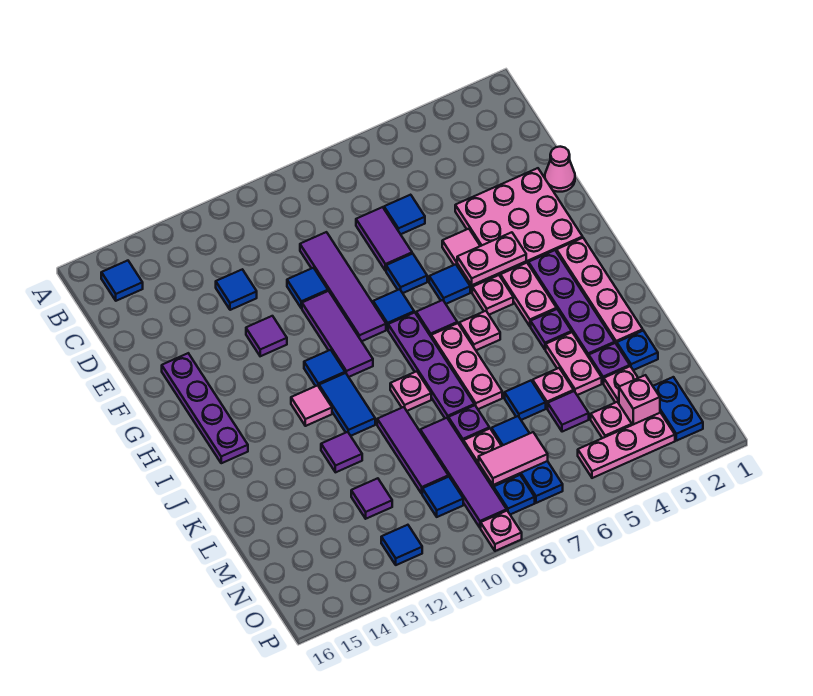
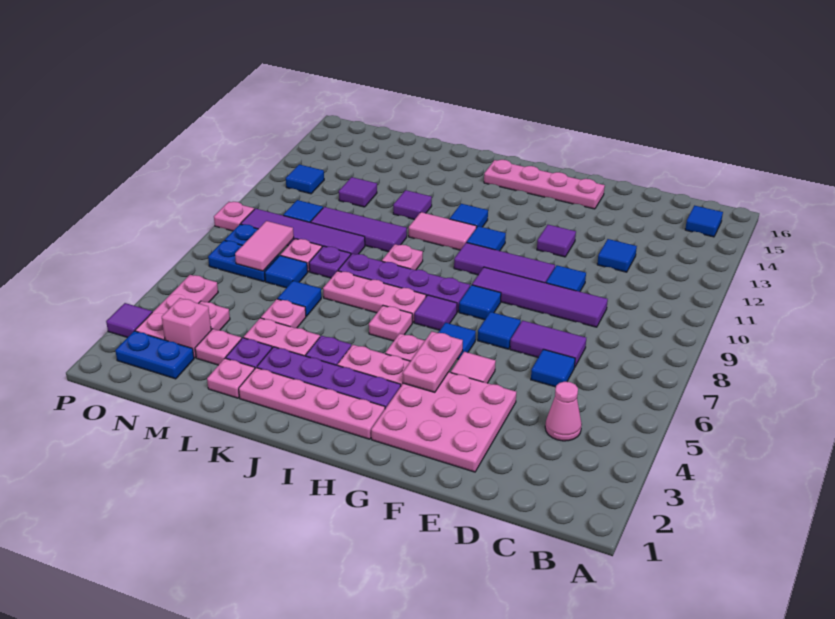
pink 1x1 cone [545,147,575,192] -> pink 1x1 cone moved to [545,382,582,441]
purple 1x4 plate [162,353,248,463] -> pink 1x4 plate [484,160,605,209]
blue 1x2 tile [319,373,375,436] -> pink 1x2 tile [409,212,477,250]
pink 1x1 tile [291,385,332,426] -> blue 1x1 tile [450,204,488,228]
blue 1x1 plate [617,331,658,370] -> pink 1x1 plate [207,358,255,398]
purple 1x1 tile [548,391,589,432] -> purple 1x1 tile moved to [106,303,152,338]

